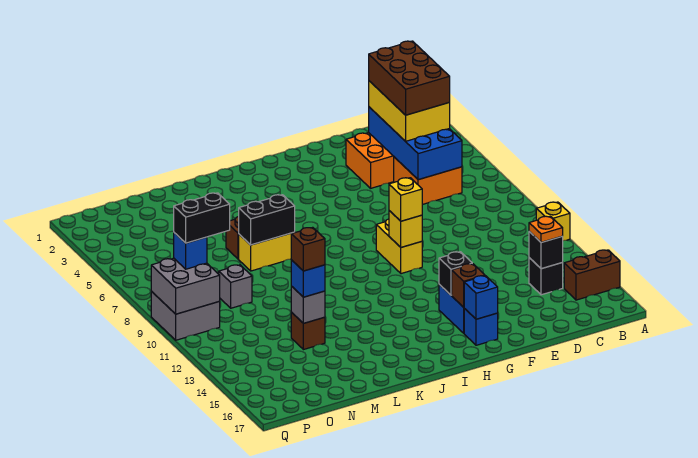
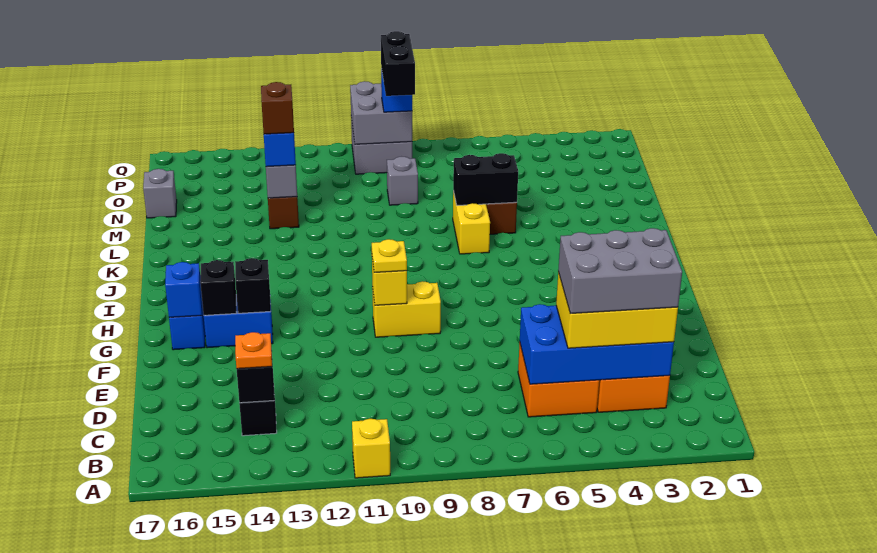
brown 1x2 brick [564,250,620,300] -> none
brown 2x3 brick [369,41,450,115] -> grey 2x3 brick [558,228,682,313]
yellow 1x1 brick [389,178,422,221] -> yellow 1x1 plate [372,239,407,272]
brown 1x1 brick [452,264,485,307] -> black 1x1 brick [200,260,236,315]
black 1x2 brick [239,195,295,245] -> black 1x2 brick turned to [453,153,518,205]
none -> grey 1x1 brick [143,169,177,218]

